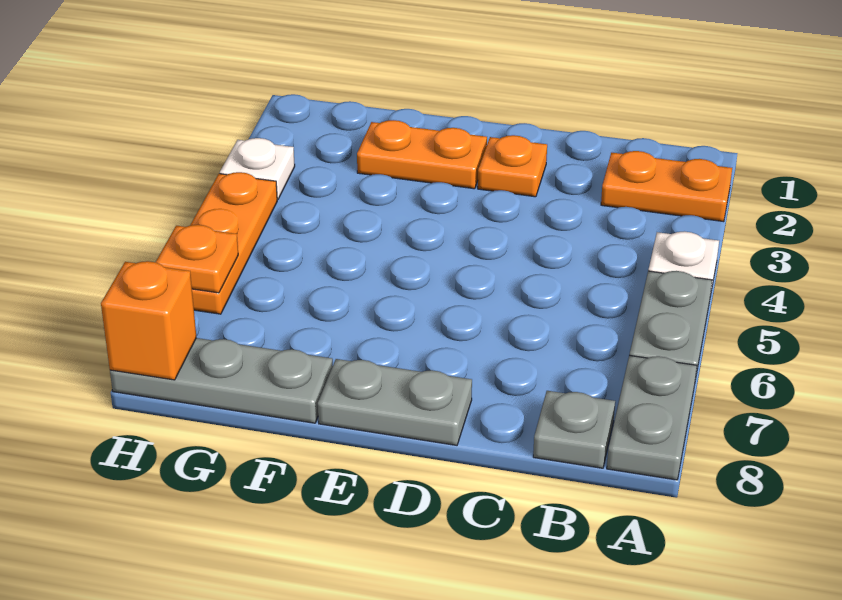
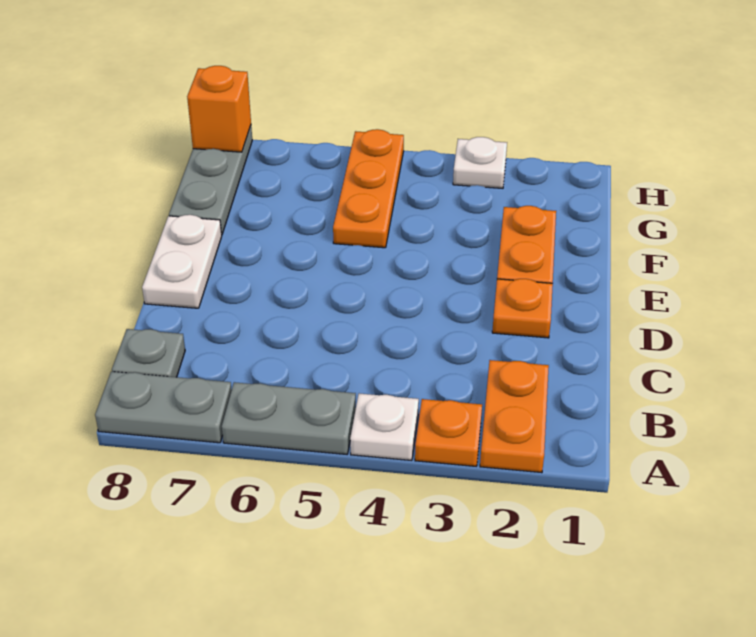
grey 1x2 plate [318,359,472,445] -> white 1x2 plate [142,215,222,308]
orange 1x3 plate [191,172,277,314] -> orange 1x3 plate turned to [333,129,404,248]
orange 1x1 plate [156,225,238,293] -> orange 1x1 plate moved to [415,399,482,466]

